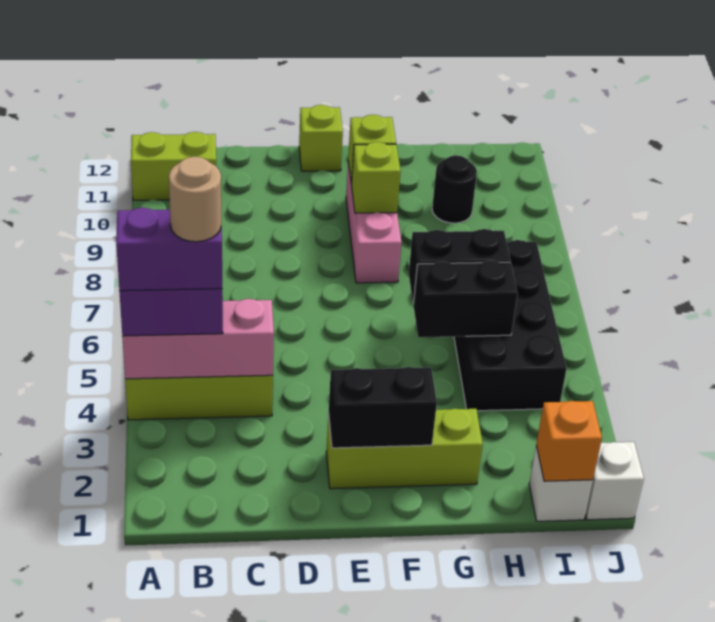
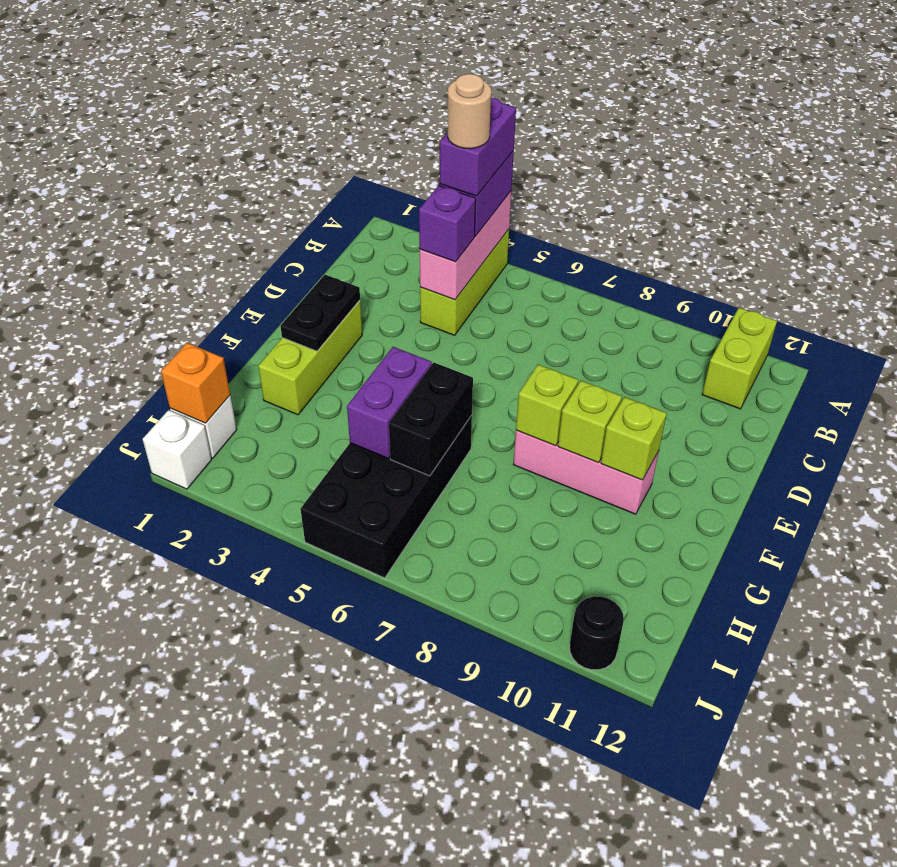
none -> purple 1x1 brick [419,186,476,262]
black 1x2 brick [329,367,437,448] -> black 1x2 plate [281,275,360,351]
lime 1x1 brick [299,105,343,171] -> lime 1x1 brick moved to [516,364,578,446]
black 1x2 brick [413,261,518,337] -> purple 1x2 brick [347,347,432,458]
black 2x4 brick [454,240,566,411] -> black 2x4 brick turned to [301,415,472,578]
black 1x1 round brick [432,155,477,223] -> black 1x1 round brick moved to [570,596,624,670]

